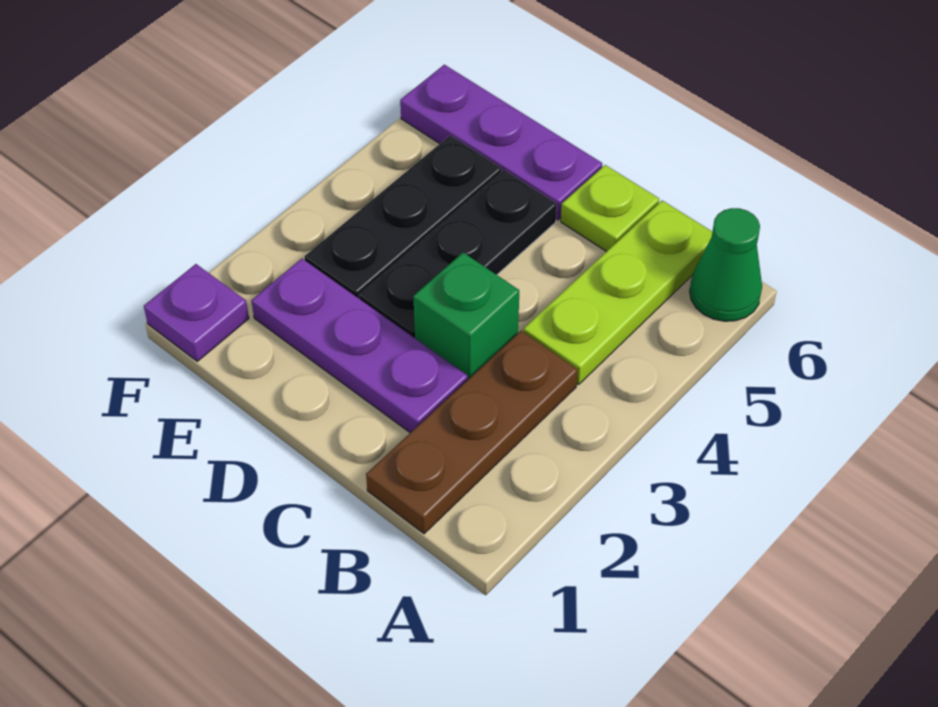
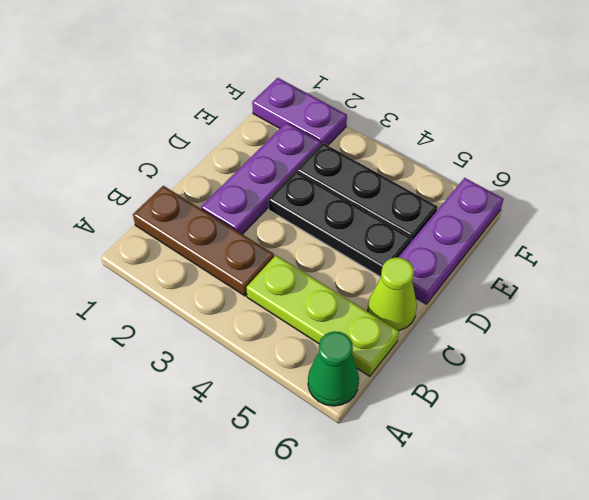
green 1x1 brick [413,253,519,379] -> none
lime 1x1 plate [561,165,659,252] -> lime 1x1 cone [368,257,417,330]
purple 1x1 plate [144,264,249,361] -> purple 1x2 plate [252,78,347,145]

